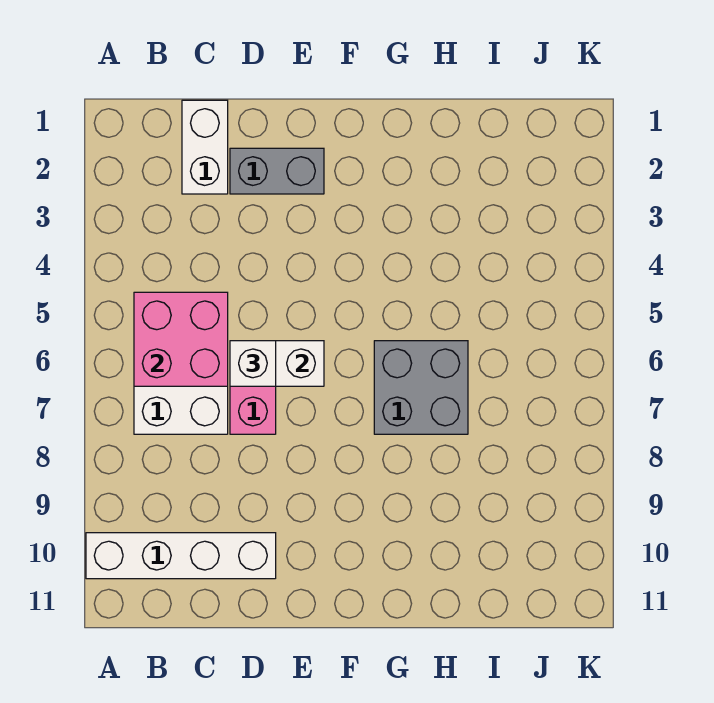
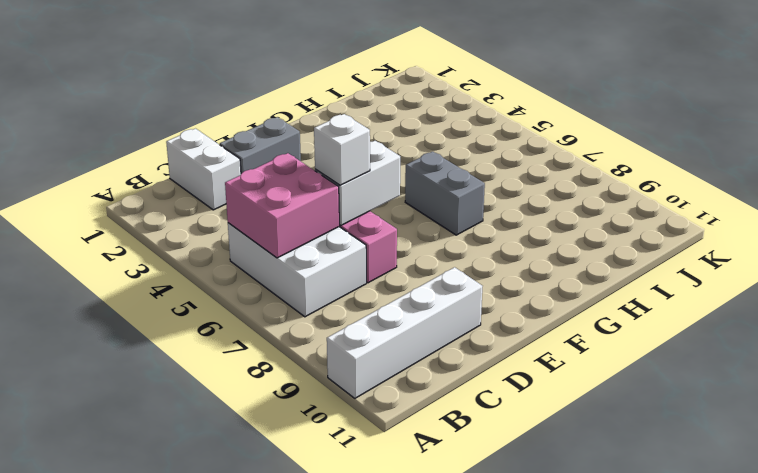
grey 2x2 brick [374,341,468,434] -> grey 1x2 brick [405,152,485,235]

